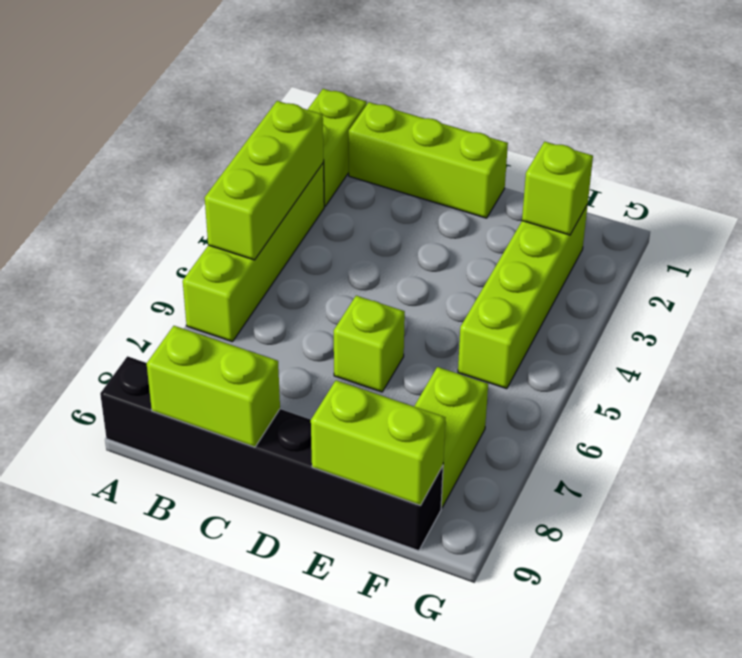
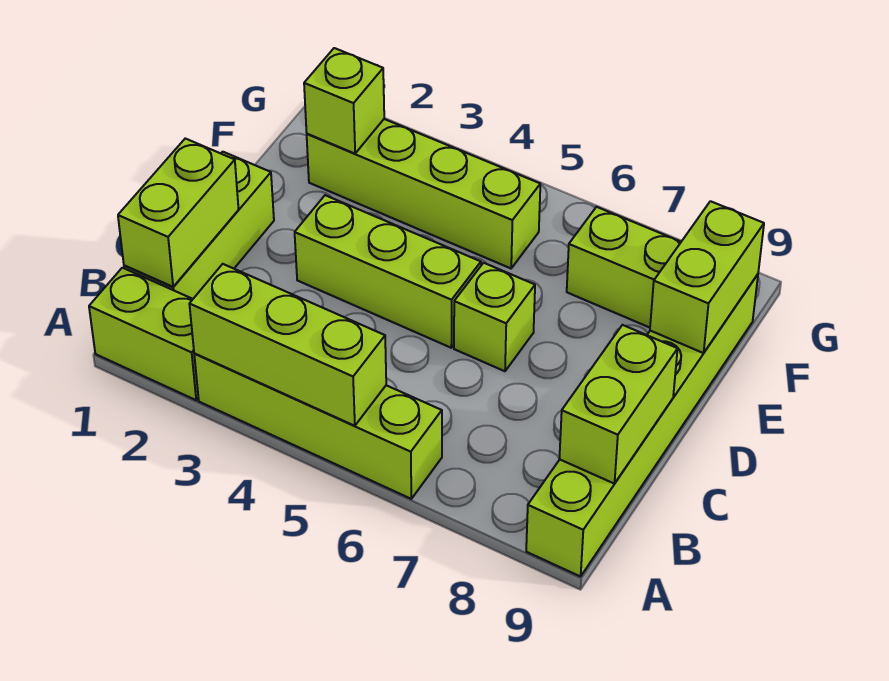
black 1x6 brick [100,356,443,551] -> lime 1x6 brick [526,274,758,577]
none -> lime 1x2 brick [118,139,239,287]
none -> lime 1x3 brick [295,195,481,348]

